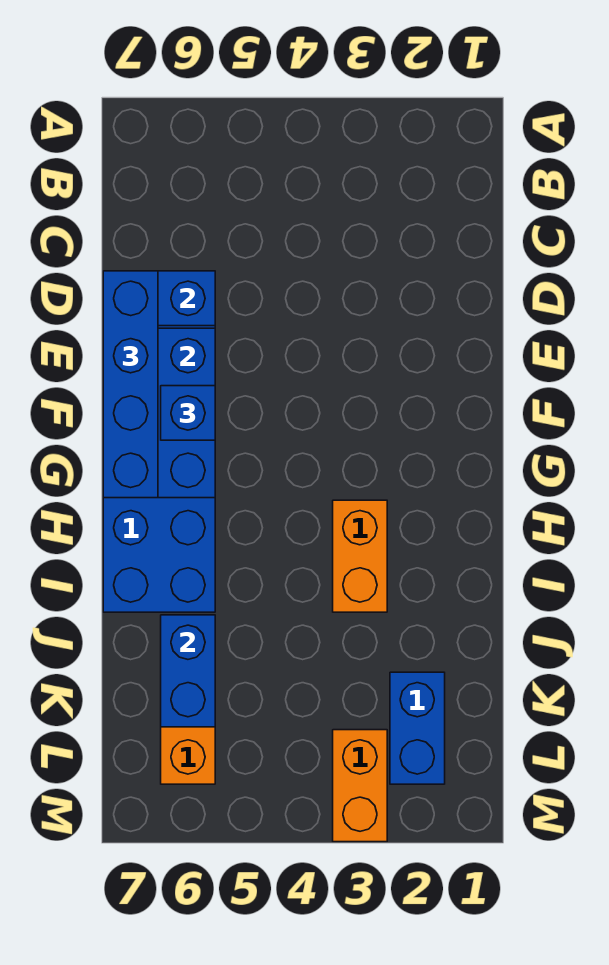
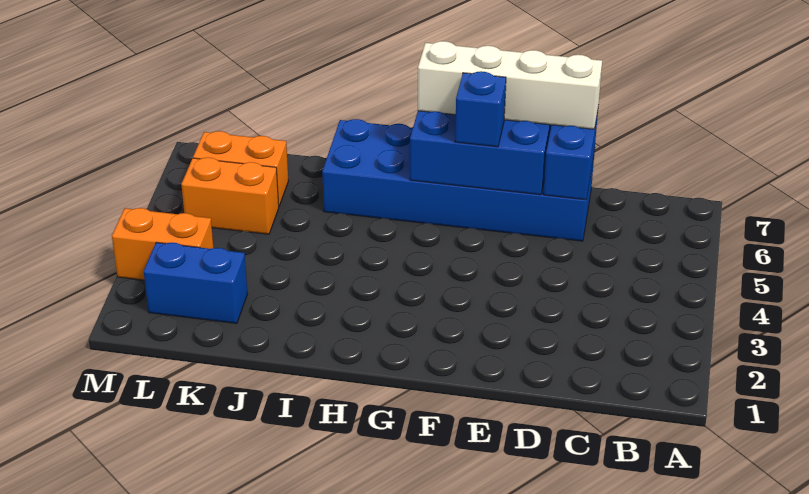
blue 1x4 brick [103,271,158,498] -> white 1x4 brick [418,41,602,129]
orange 1x2 brick [333,500,387,612] -> orange 1x2 brick moved to [181,157,279,234]
blue 1x2 brick [161,615,215,727] -> none

